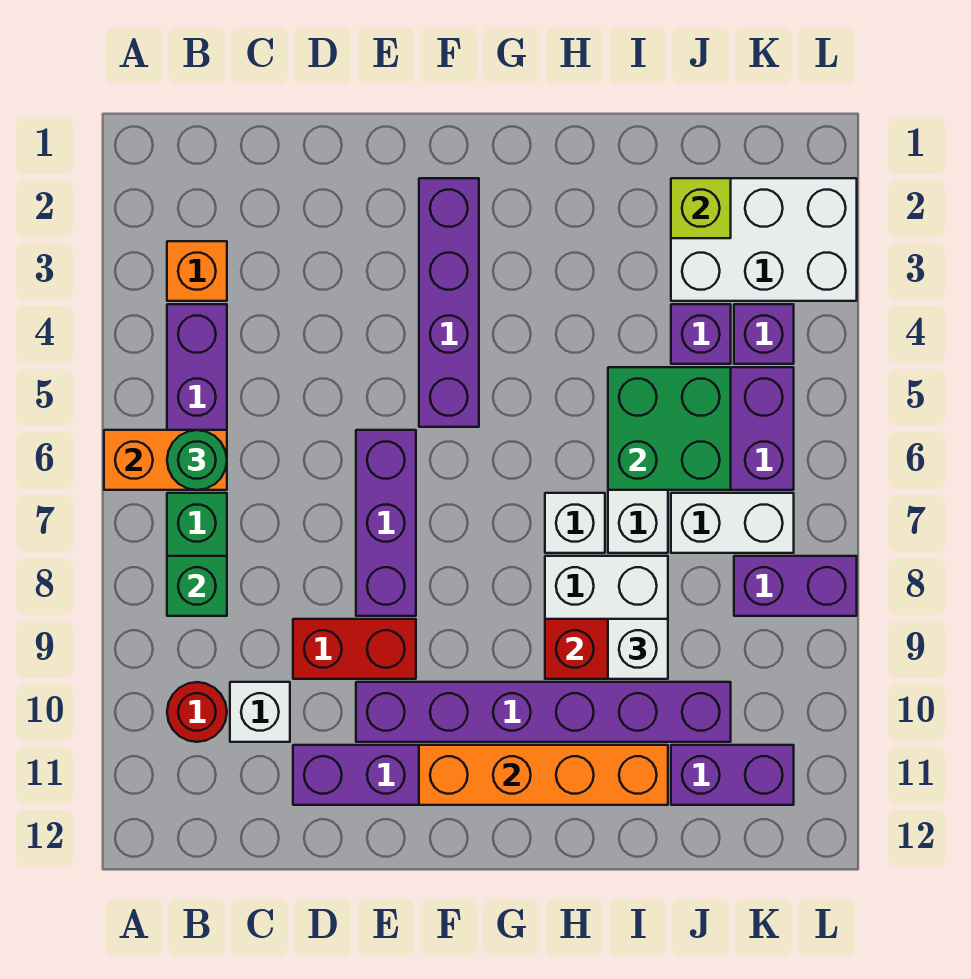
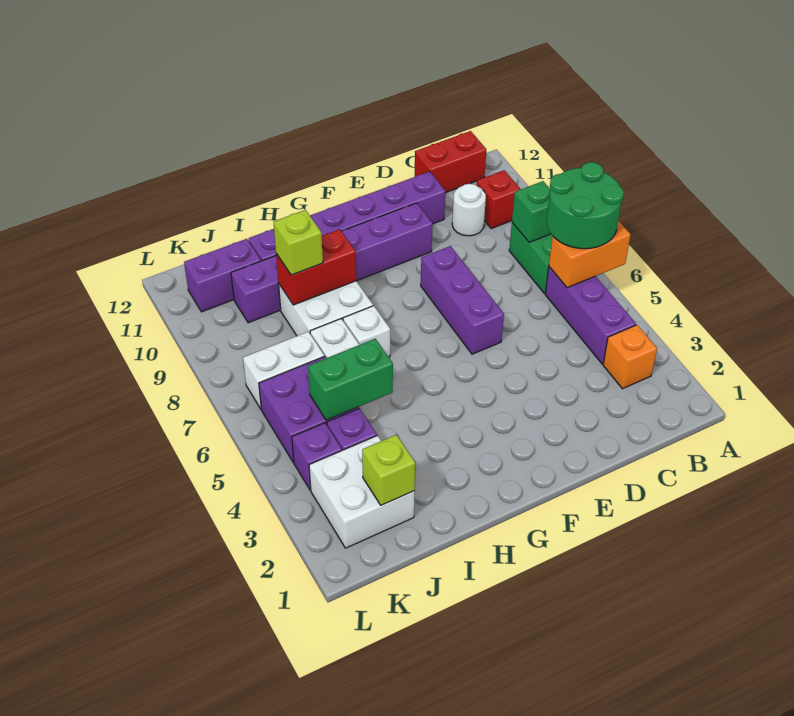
green 1x1 round brick [167,430,227,490] -> green 2x2 round brick [547,162,624,249]
red 1x1 round brick [167,682,227,742] -> red 1x1 brick [477,170,521,229]
white 1x1 brick [230,682,290,742] -> white 1x1 round brick [452,184,486,236]
red 1x2 brick [293,619,416,679] -> red 1x2 brick moved to [415,131,486,193]
purple 1x4 brick [419,178,479,427] -> none
orange 1x4 brick [419,745,668,805] -> none
green 2x2 brick [608,367,731,490] -> green 1x2 brick [308,339,393,420]
white 1x1 brick [608,619,668,679] -> lime 1x1 brick [274,210,323,275]
white 2x3 brick [671,178,857,301] -> white 2x2 brick [309,436,415,548]
purple 1x2 brick [734,556,857,616] -> none

